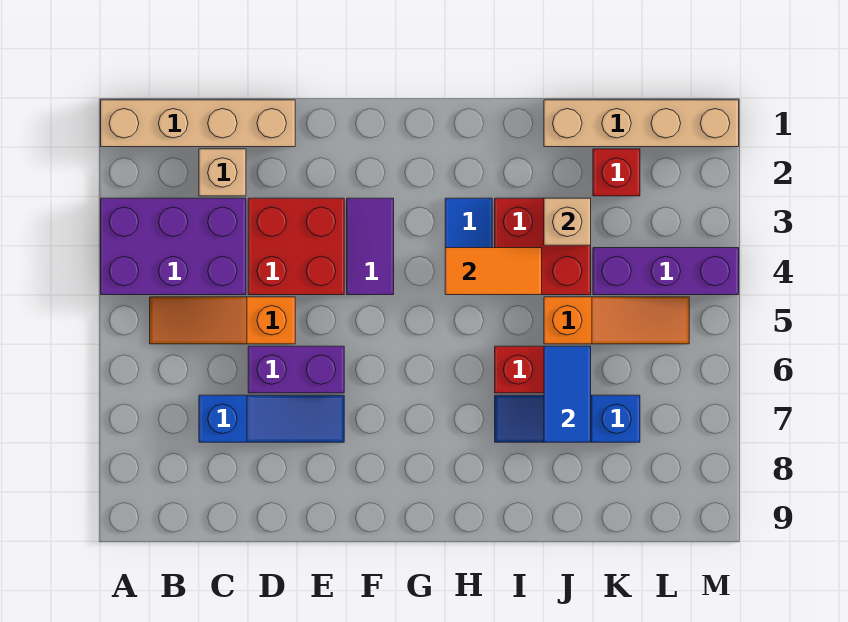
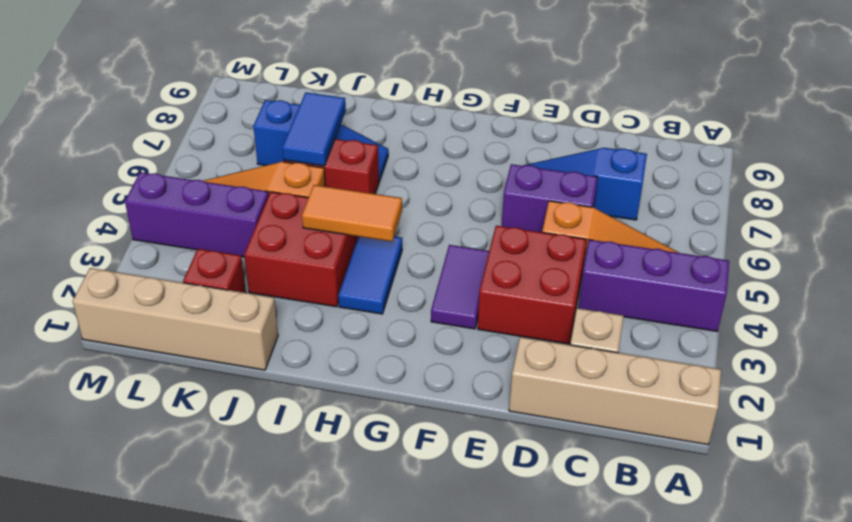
purple 2x3 brick [101,198,246,295] -> purple 1x3 brick [578,240,729,331]
tan 1x1 brick [544,198,591,245] -> none

